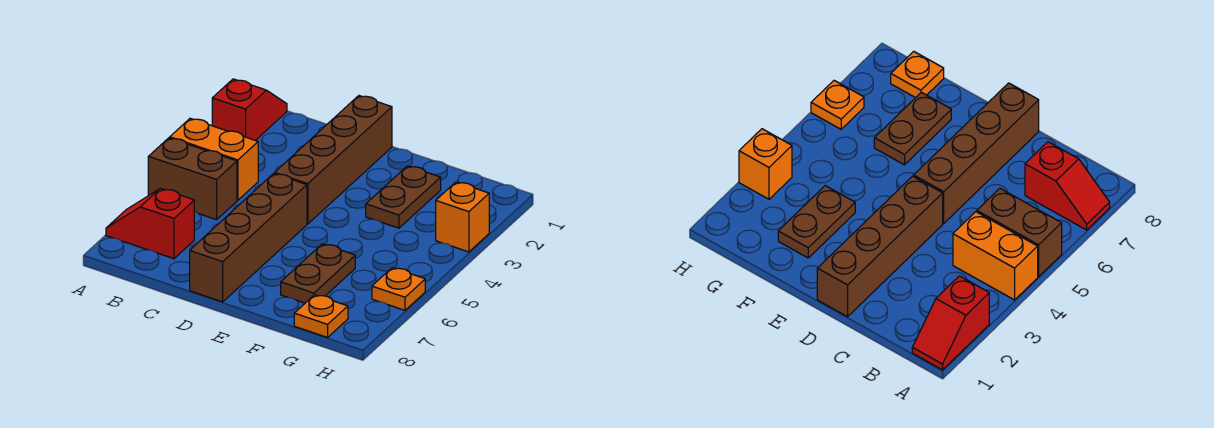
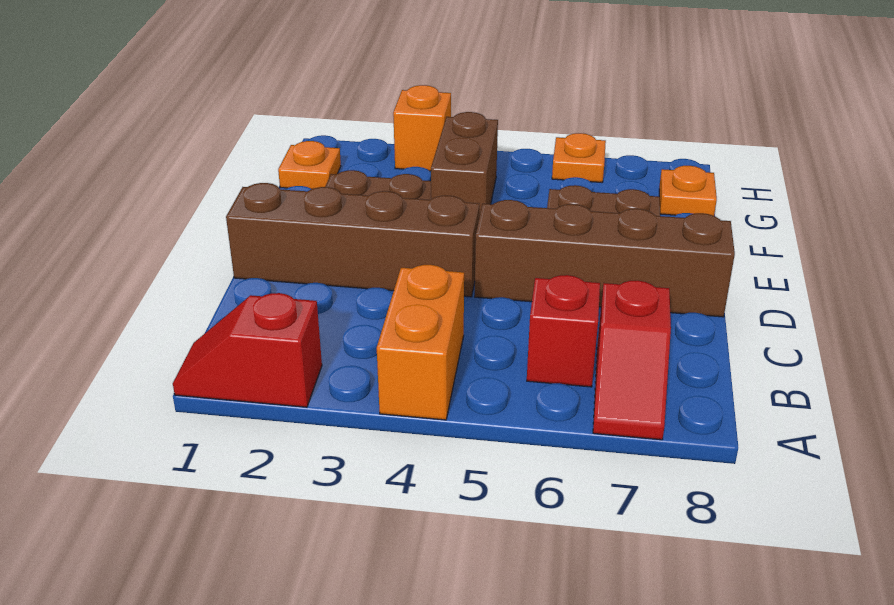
brown 1x2 brick [148,138,237,220] -> brown 1x2 brick moved to [431,112,498,217]
none -> red 1x1 brick [527,275,600,387]
none -> orange 1x1 plate [278,141,341,189]

